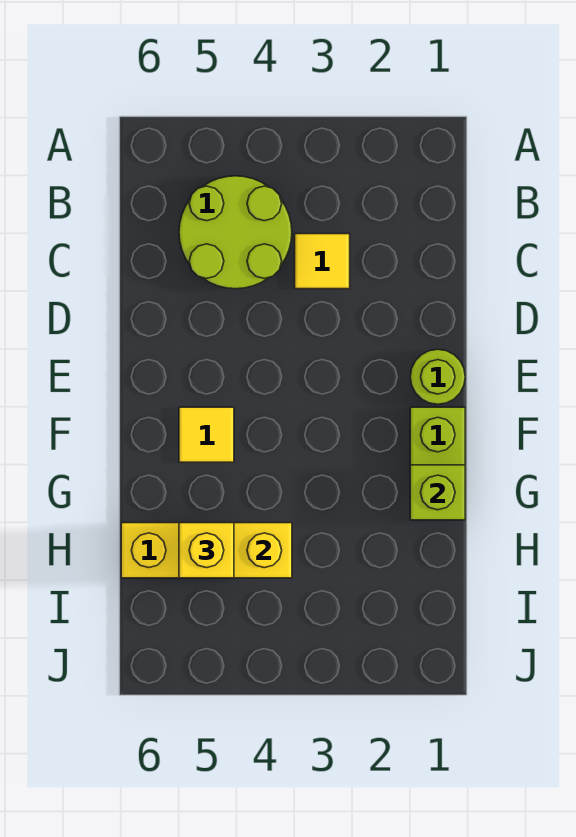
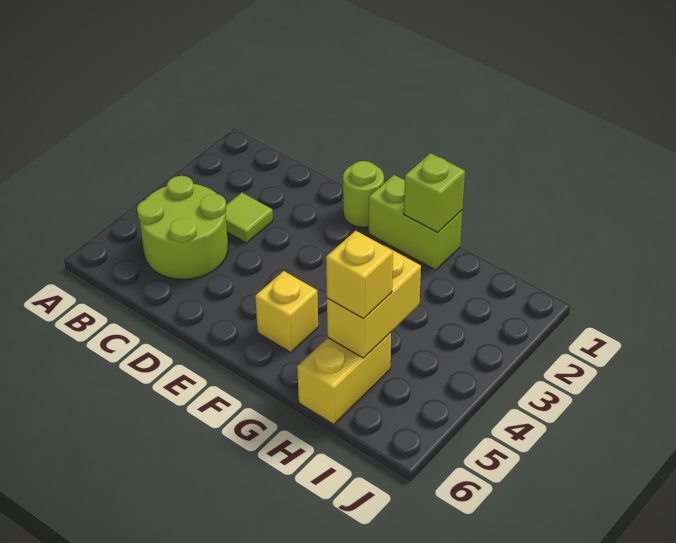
yellow 1x1 tile [295,234,350,289] -> lime 1x1 tile [225,193,273,243]
yellow 1x1 tile [179,407,234,462] -> yellow 1x1 brick [255,271,318,352]

